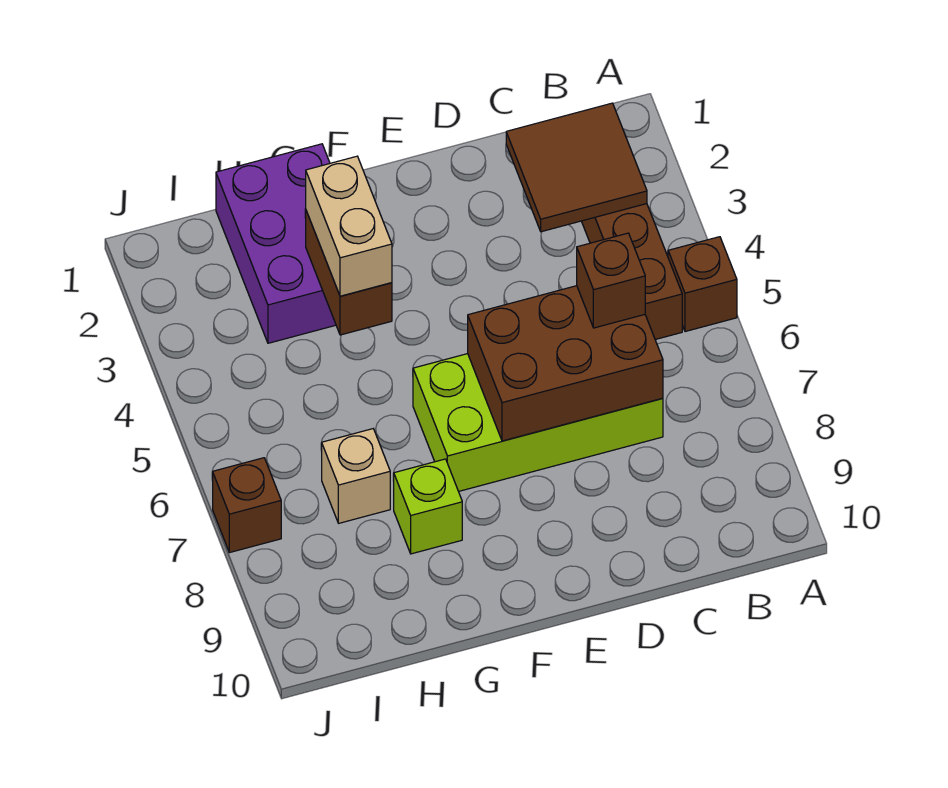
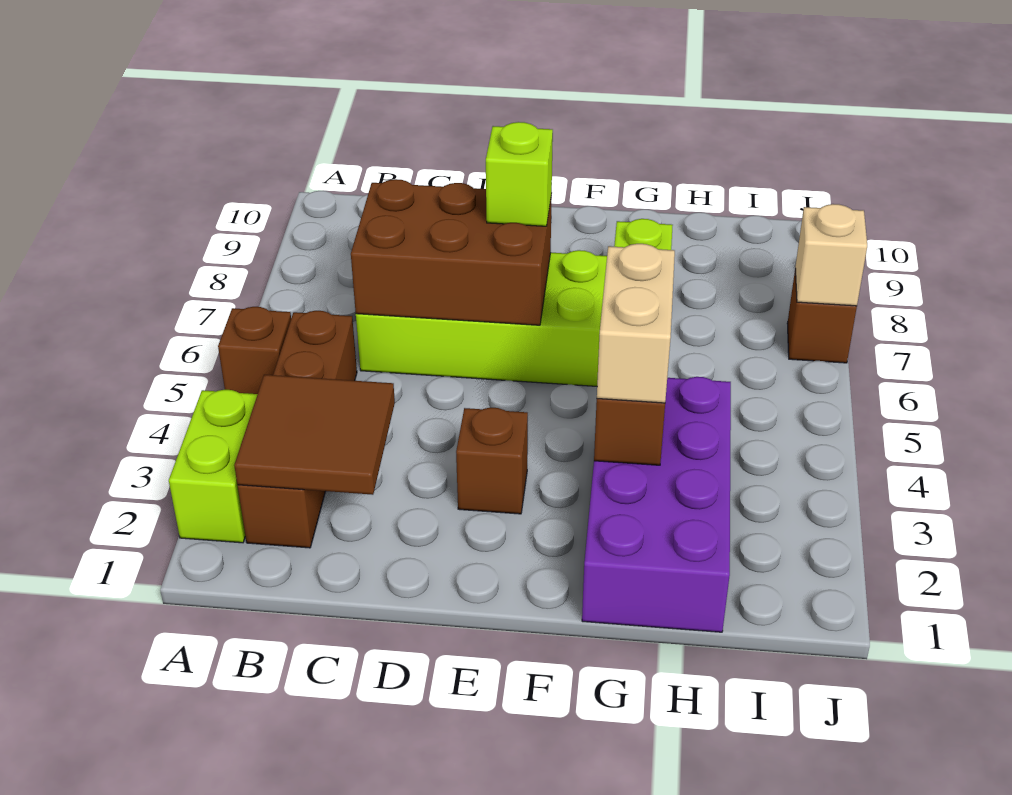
none -> lime 1x2 brick [169,390,258,543]
brown 1x1 brick [577,233,645,328] -> brown 1x1 brick moved to [456,408,528,514]
none -> lime 1x1 brick [486,122,553,226]
purple 2x3 brick [216,144,336,343] -> purple 2x4 brick [582,377,731,632]
tan 1x1 brick [322,429,390,523] -> tan 1x1 brick moved to [795,204,867,306]

